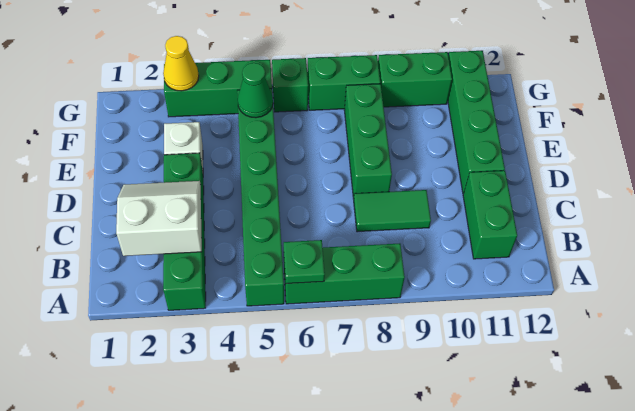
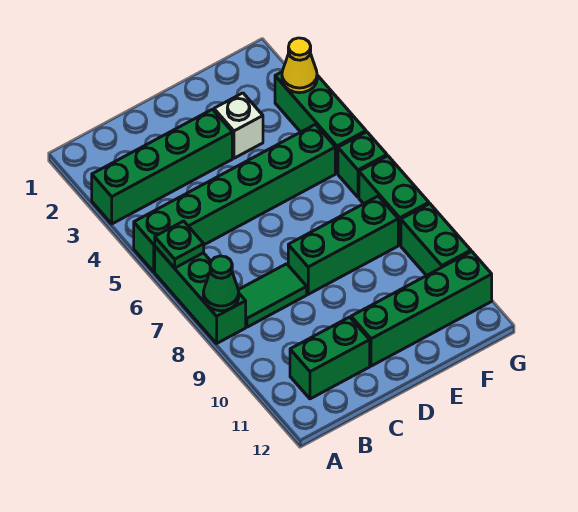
white 2x2 slope [116,181,202,256] -> none
green 1x2 tile [354,190,431,232] -> green 1x2 tile turned to [238,264,307,327]
green 1x1 cone [238,63,273,118] -> green 1x1 cone moved to [203,256,239,311]

